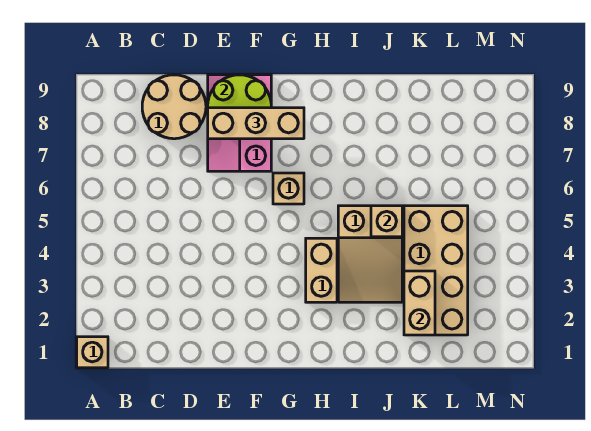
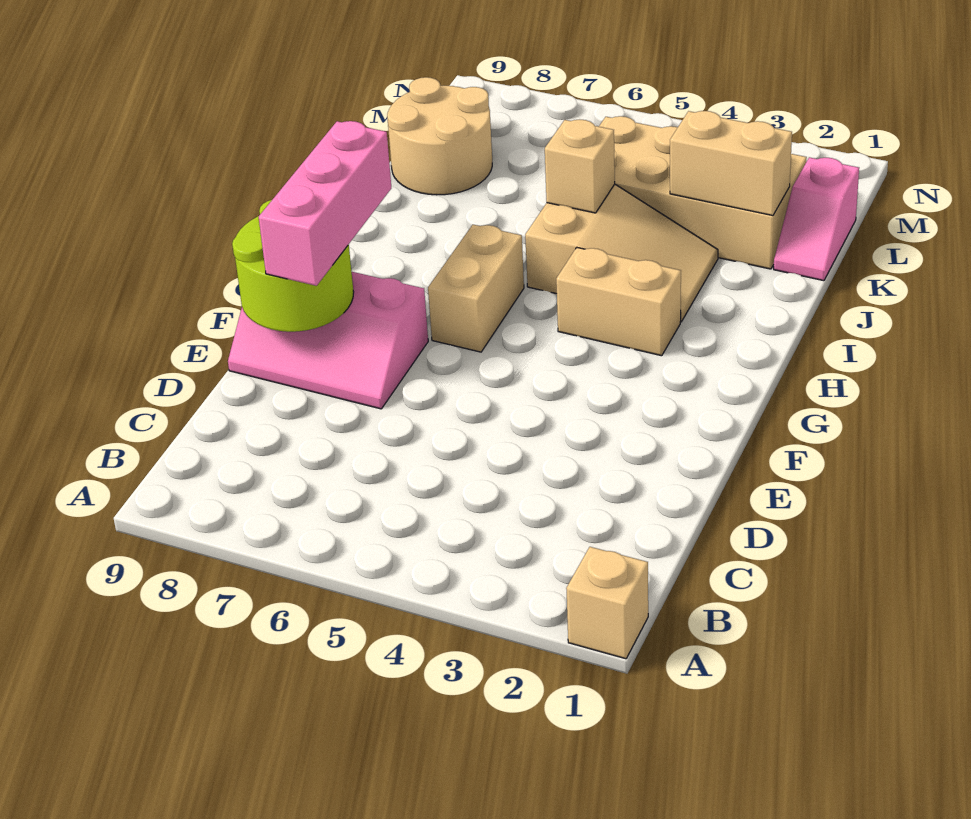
tan 2x2 round brick [142,75,206,139] -> tan 2x2 round brick moved to [387,77,492,195]
tan 1x3 brick [208,108,304,139] -> pink 1x3 brick [259,121,391,286]
tan 1x1 brick [273,173,304,204] -> tan 1x2 brick [428,225,524,352]
none -> pink 1x2 slope [774,157,859,281]

